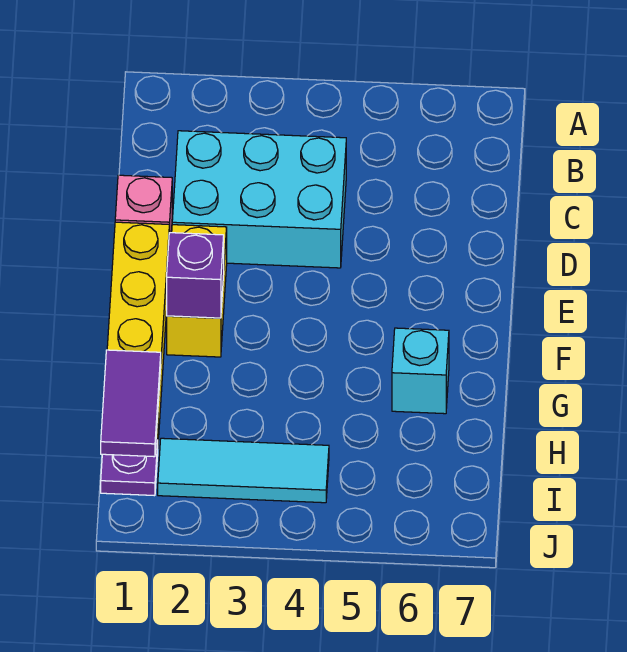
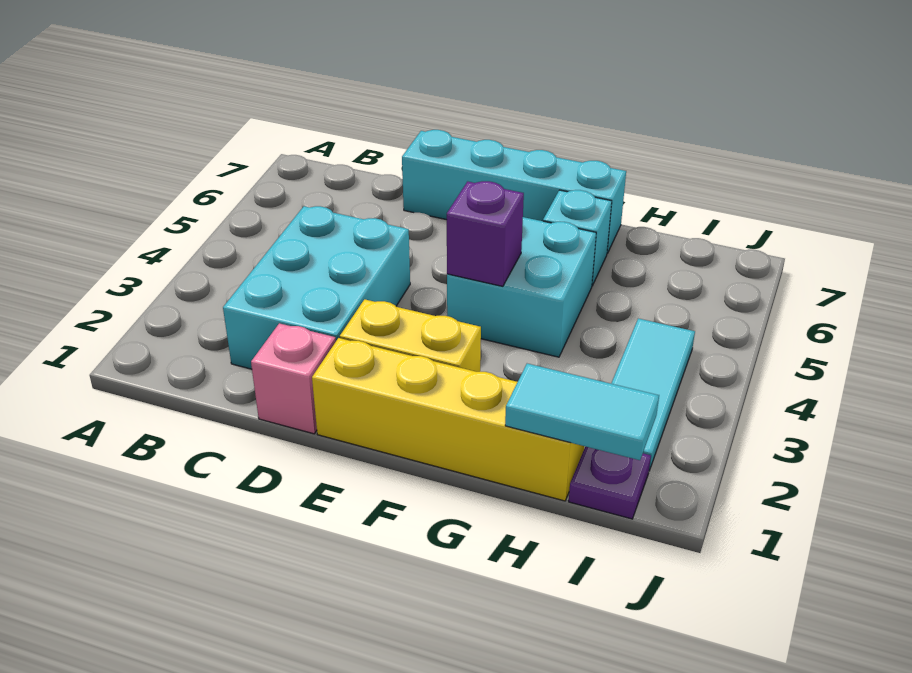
none -> cyan 1x4 brick [402,130,626,253]
purple 1x1 brick [167,232,224,318] -> purple 1x1 brick moved to [447,181,524,286]
none -> cyan 2x2 brick [447,217,596,357]
purple 1x2 tile [101,350,161,457] -> cyan 1x2 tile [505,364,659,460]

